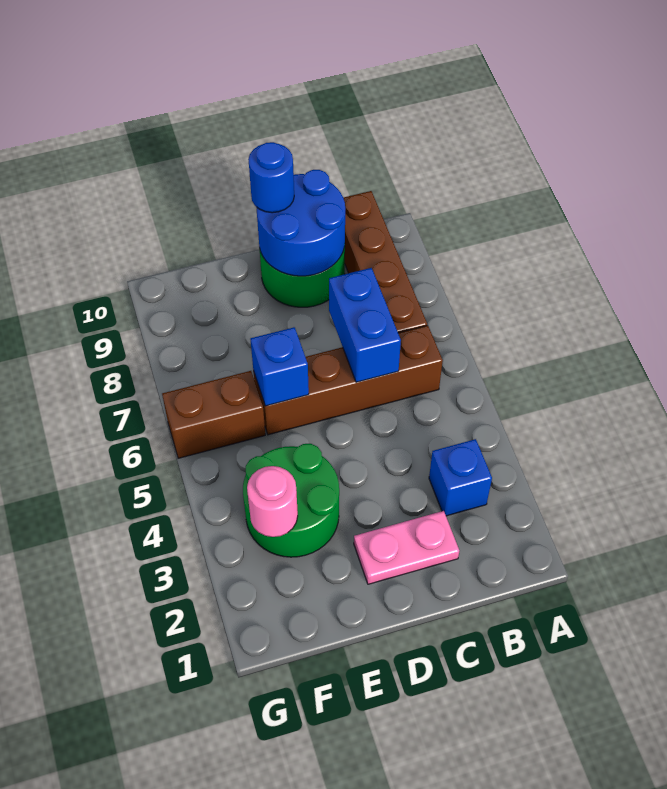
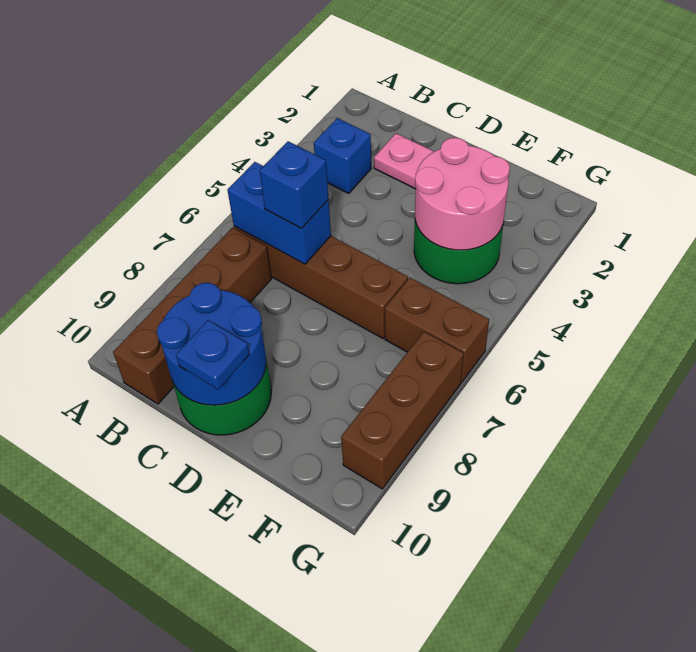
blue 1x2 brick [329,268,401,382] -> blue 1x2 brick turned to [228,162,331,264]
blue 1x1 round brick [248,142,294,213] -> blue 1x1 plate [176,320,249,389]
blue 1x1 brick [251,327,309,406] -> blue 1x1 brick moved to [260,141,329,228]
pink 1x1 round brick [247,466,298,537] -> pink 2x2 round brick [415,138,510,250]
none -> brown 1x3 brick [341,332,464,489]

